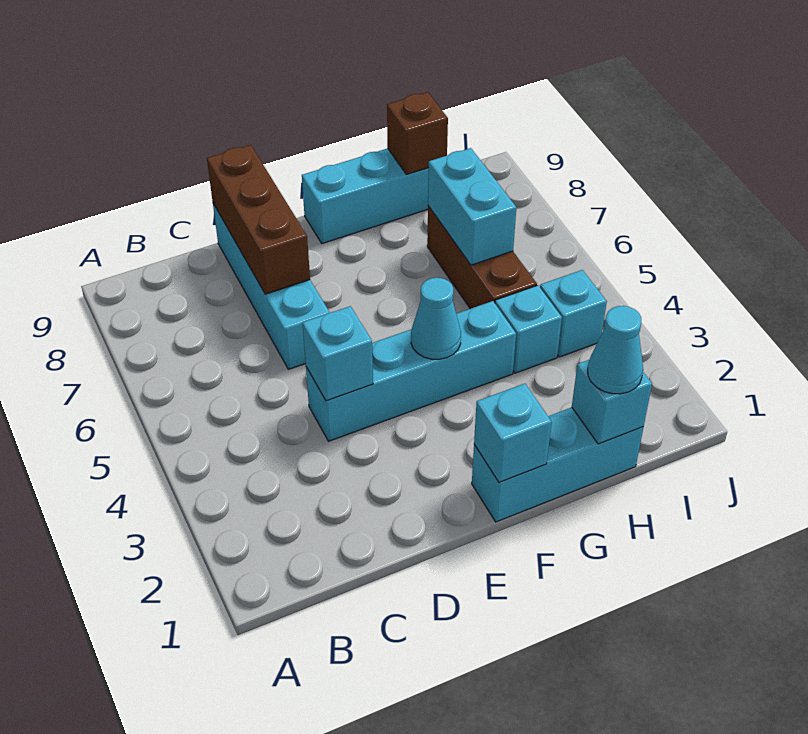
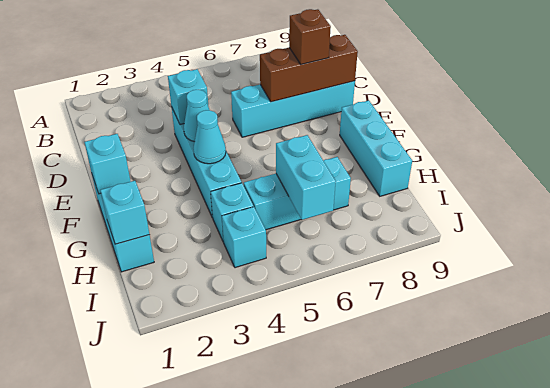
cyan 1x1 cone [588,306,643,394] -> cyan 1x1 cone moved to [184,90,209,142]
brown 1x3 brick [427,206,537,309] -> cyan 1x3 brick [244,157,351,230]
cyan 1x2 brick [428,148,517,265] -> cyan 1x2 brick turned to [276,135,336,220]
brown 1x1 brick [387,92,448,174] -> brown 1x1 brick moved to [289,9,331,64]

